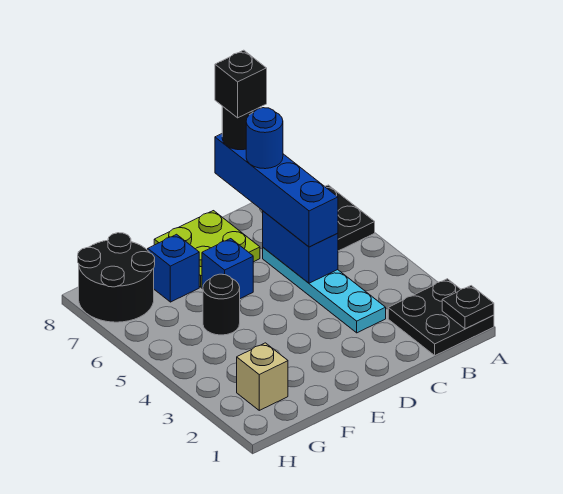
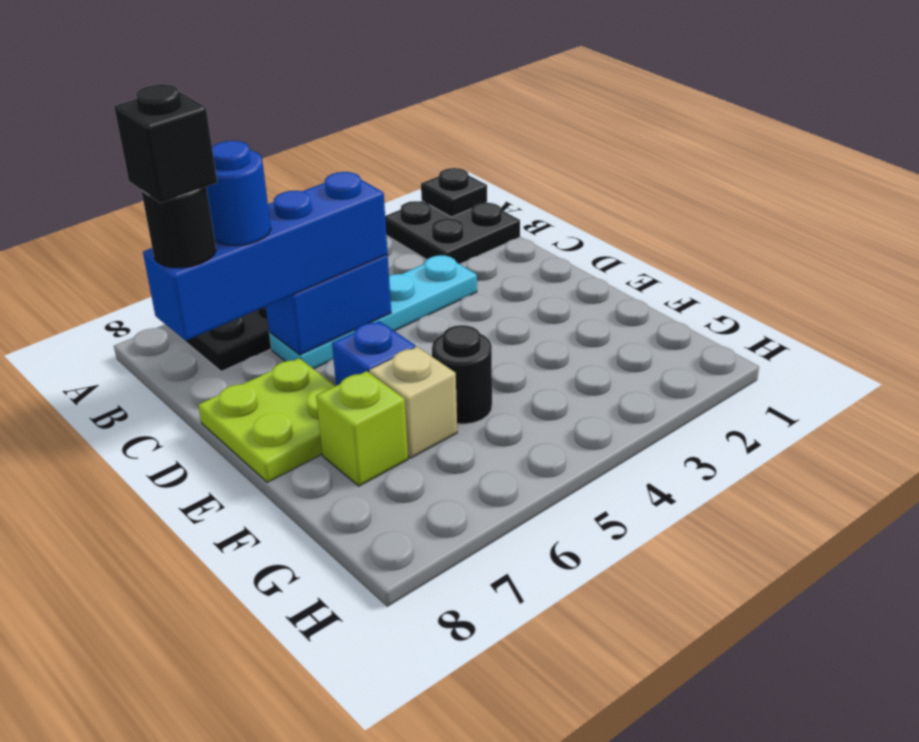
blue 1x1 brick [148,234,199,302] -> lime 1x1 brick [316,371,408,486]
tan 1x1 brick [237,343,288,410] -> tan 1x1 brick moved to [369,347,457,458]
black 2x2 round brick [78,233,155,322] -> none

